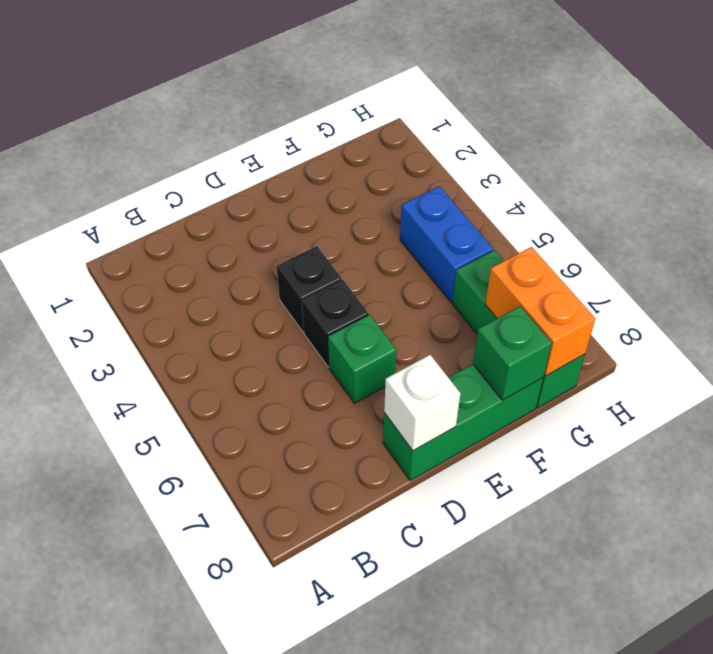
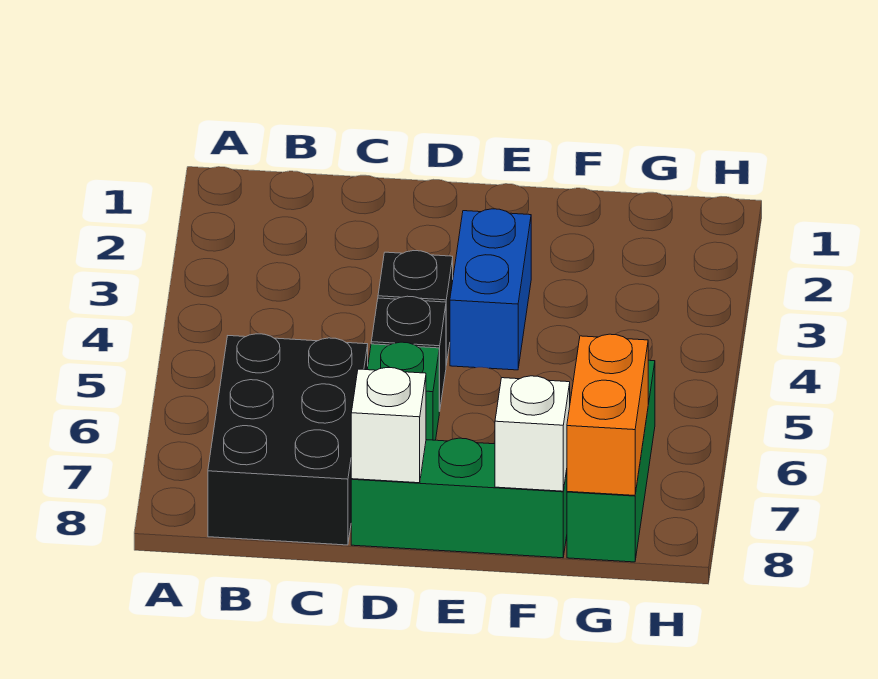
none -> black 2x3 brick [208,334,368,545]
green 1x1 brick [473,306,552,400] -> white 1x1 brick [495,376,570,491]
blue 1x2 brick [400,186,493,302] -> blue 1x2 brick moved to [450,209,531,370]

